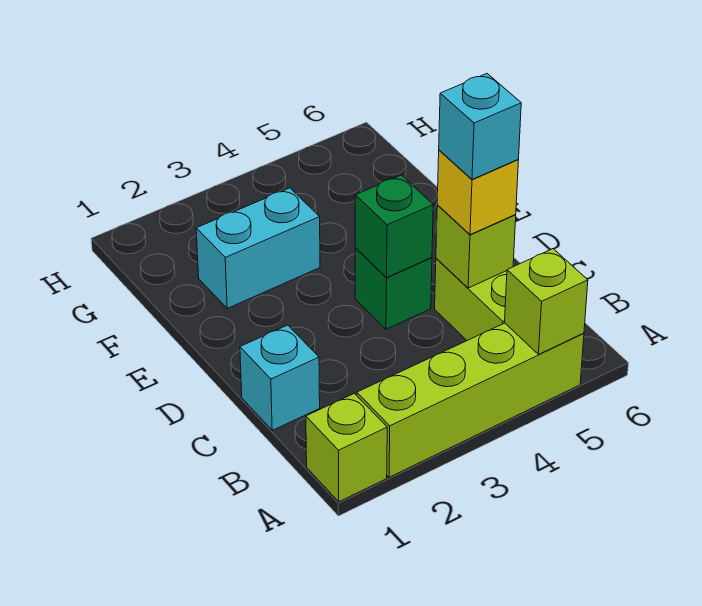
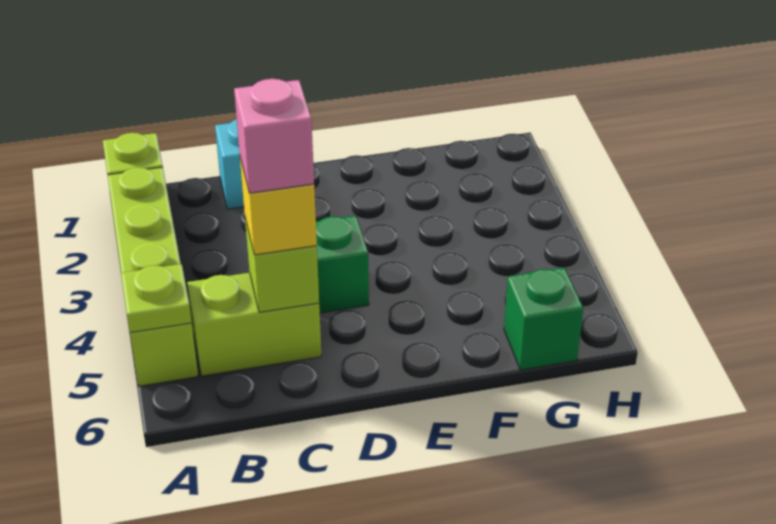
lime 1x1 brick [505,249,588,354] -> lime 1x1 plate [121,264,192,333]
cyan 1x1 brick [439,74,521,179] -> pink 1x1 brick [234,79,314,193]
green 1x1 brick [355,175,433,277] -> green 1x1 brick moved to [504,268,583,370]
cyan 1x2 brick [196,188,320,308] -> none

